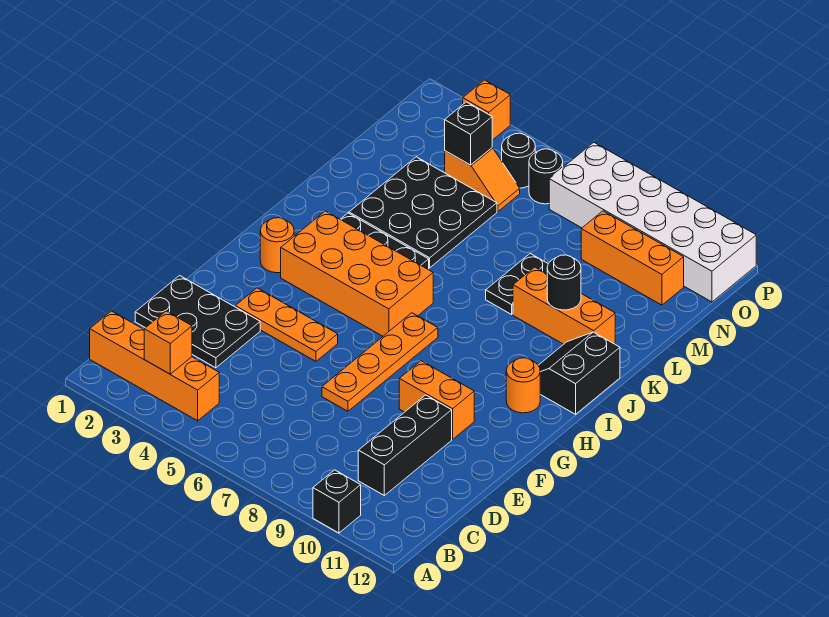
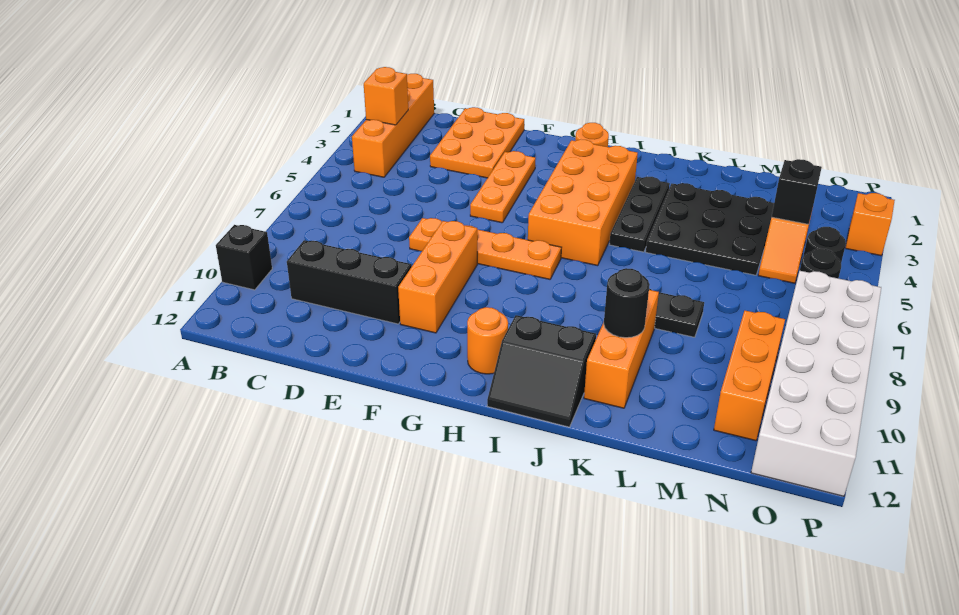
black 2x3 plate [135,276,260,368] -> orange 2x3 plate [430,107,524,178]
orange 1x2 brick [399,361,474,439] -> orange 1x3 brick [398,221,477,333]
black 2x2 slope [538,332,620,414] -> black 2x2 slope turned to [487,315,596,427]

